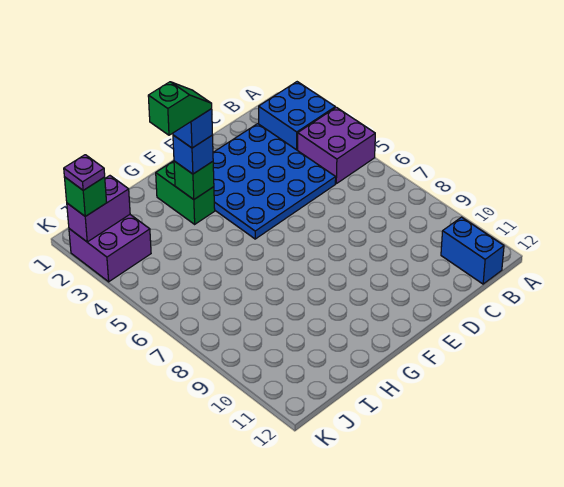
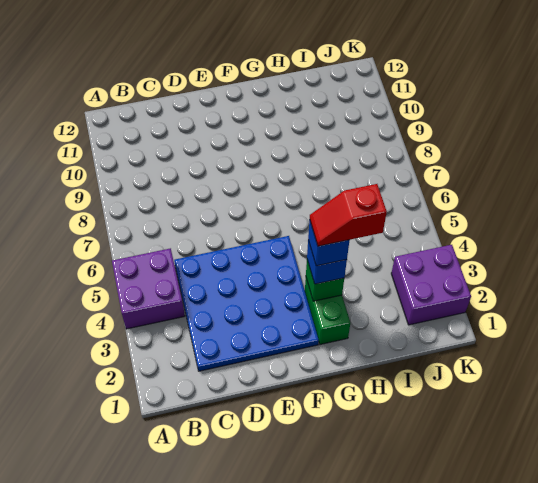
blue 2x2 brick [259,82,335,150] -> none
blue 1x2 brick [441,217,504,284] -> none
green 1x2 slope [148,82,212,135] -> red 1x2 slope [310,184,387,246]
purple 1x2 brick [67,176,130,242] -> none
green 1x1 brick [64,177,107,216] -> none
purple 1x1 plate [64,155,105,190] -> none

